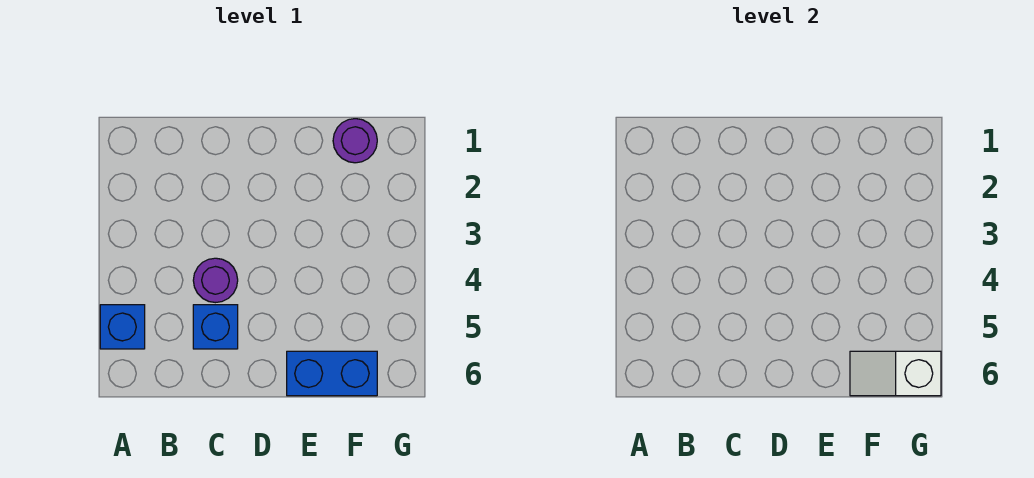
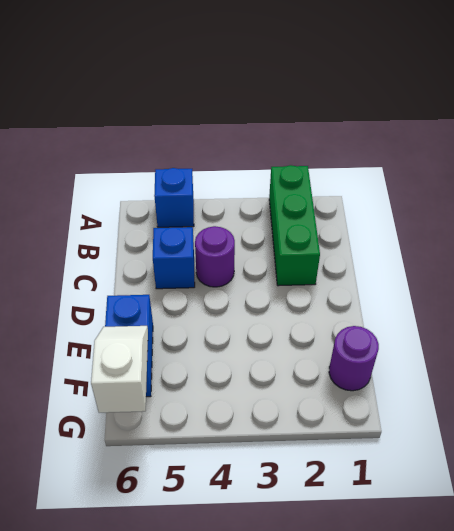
none -> green 1x3 brick [269,165,320,286]

